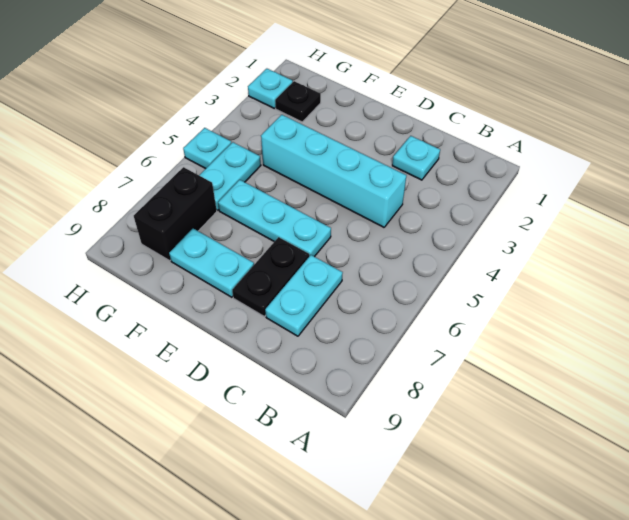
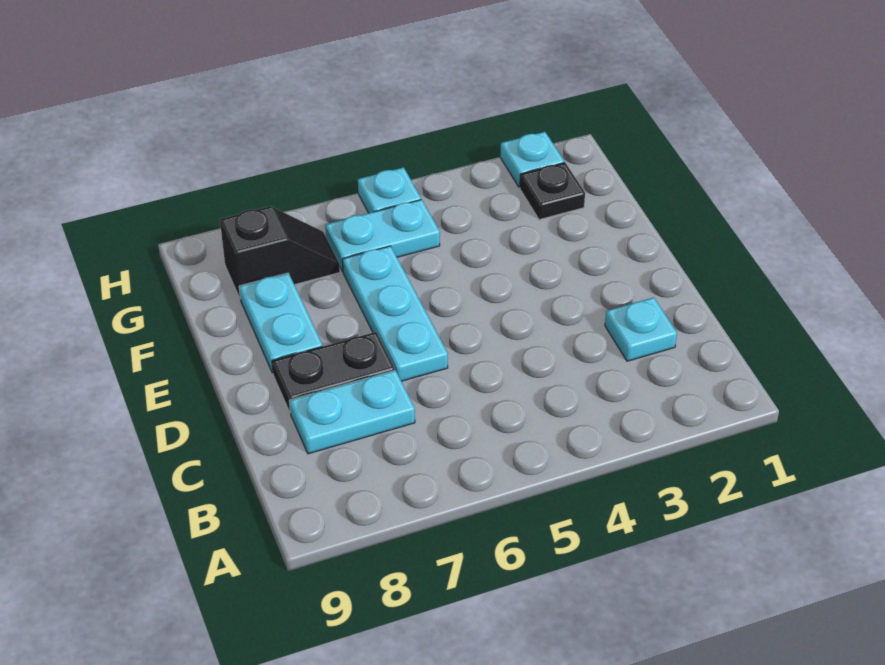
cyan 1x4 brick [261,115,406,227] -> none
black 1x2 brick [134,167,217,261] -> black 1x2 slope [220,206,340,298]

